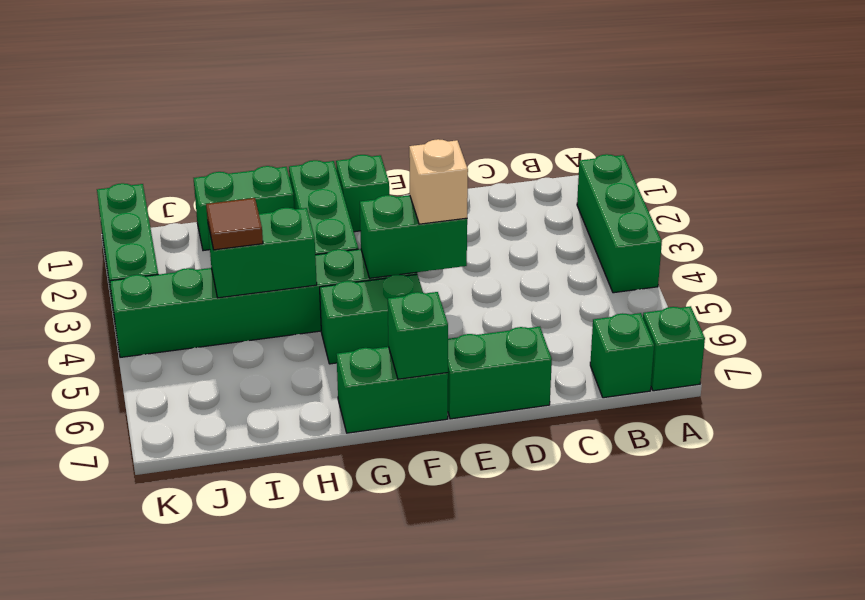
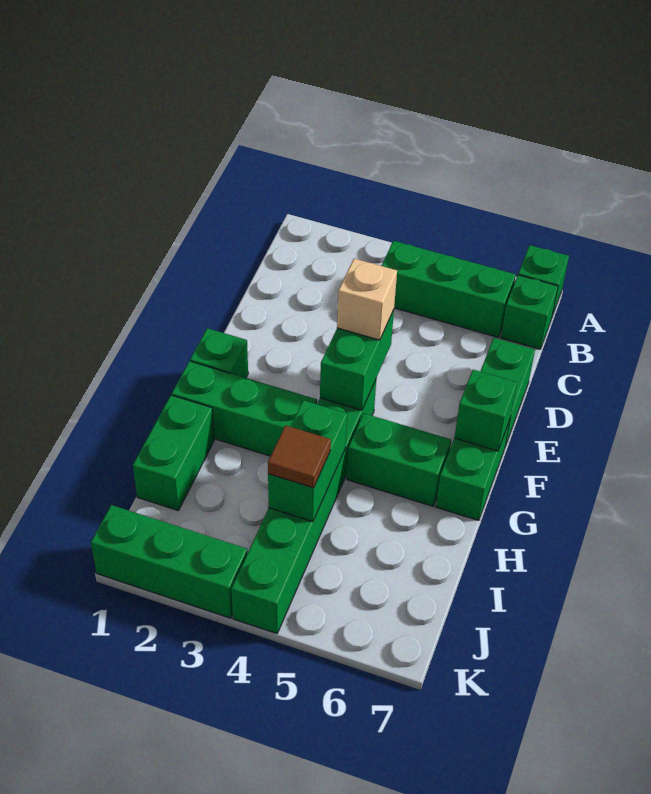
green 1x3 brick [577,154,662,293] -> green 1x3 brick moved to [382,241,516,337]
green 1x2 brick [320,274,423,364] -> green 1x2 brick turned to [347,413,451,506]

